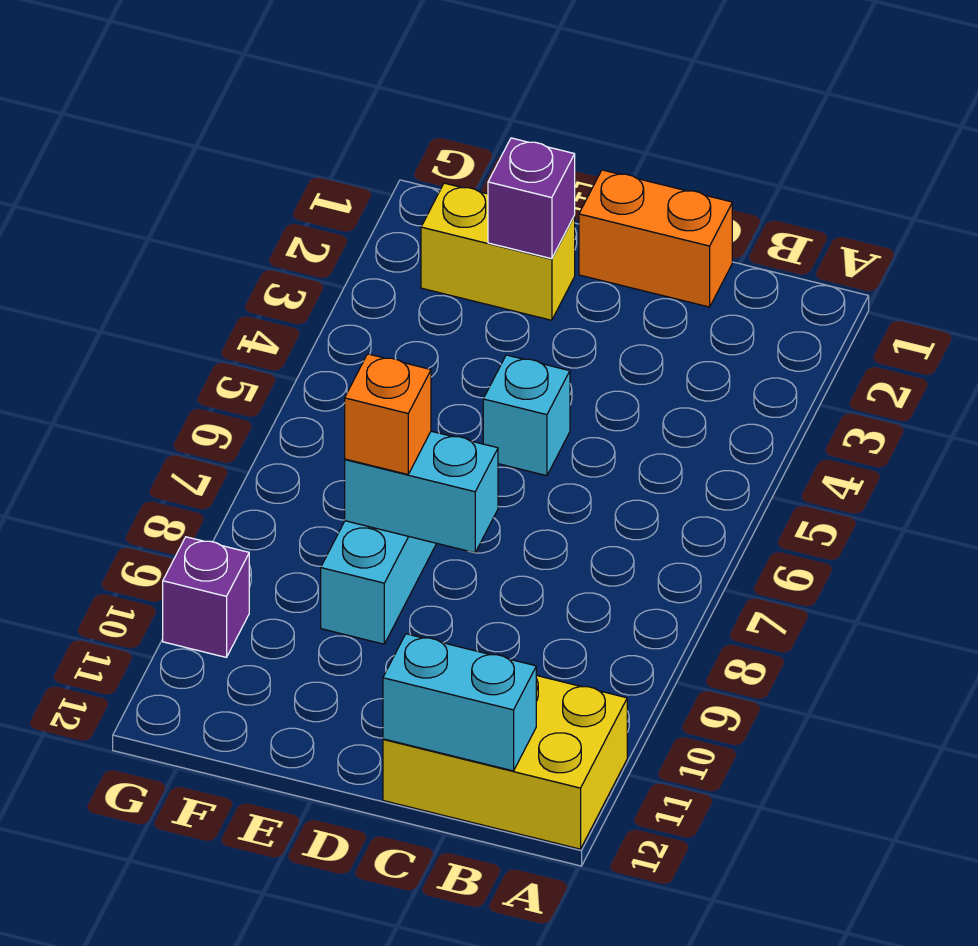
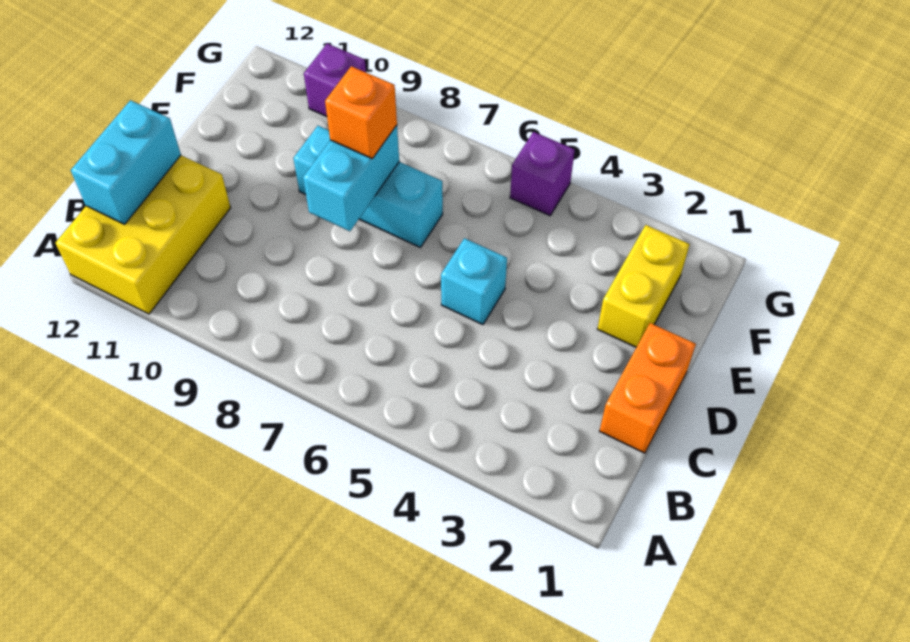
purple 1x1 brick [488,138,575,259] -> purple 1x1 brick moved to [510,132,575,216]

